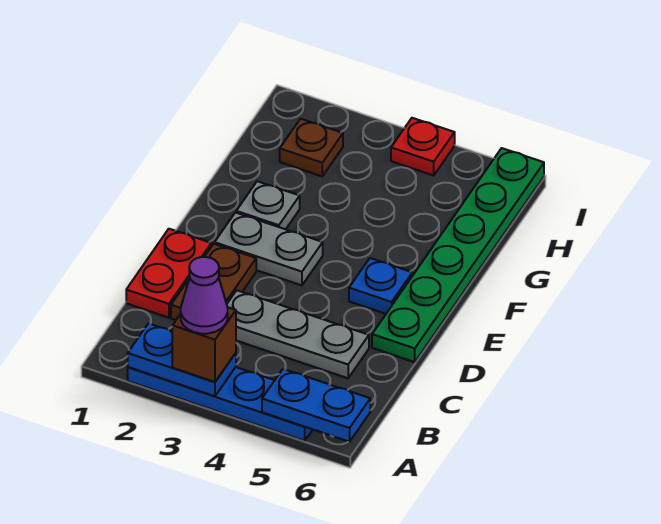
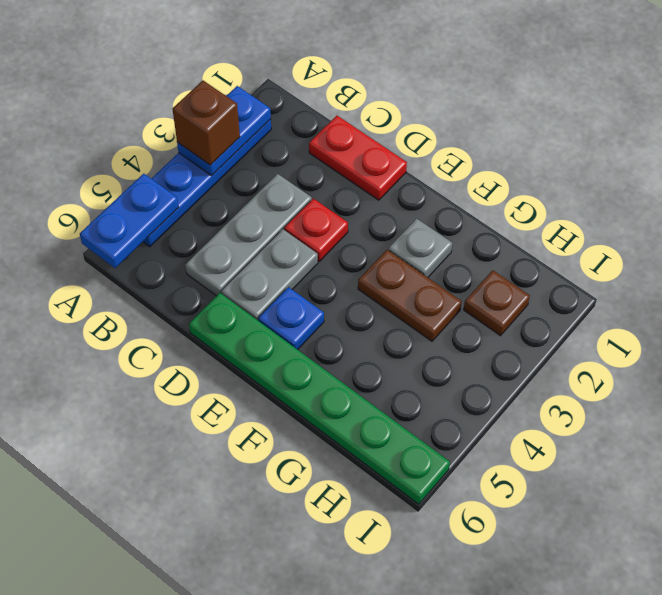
purple 1x1 cone [181,257,228,334] -> none
brown 1x2 plate [171,244,256,320] -> brown 1x2 plate moved to [358,250,461,341]
grey 1x2 plate [215,213,323,285] -> grey 1x2 plate moved to [221,229,318,320]
red 1x1 plate [391,118,455,175] -> red 1x1 plate moved to [284,199,348,261]

